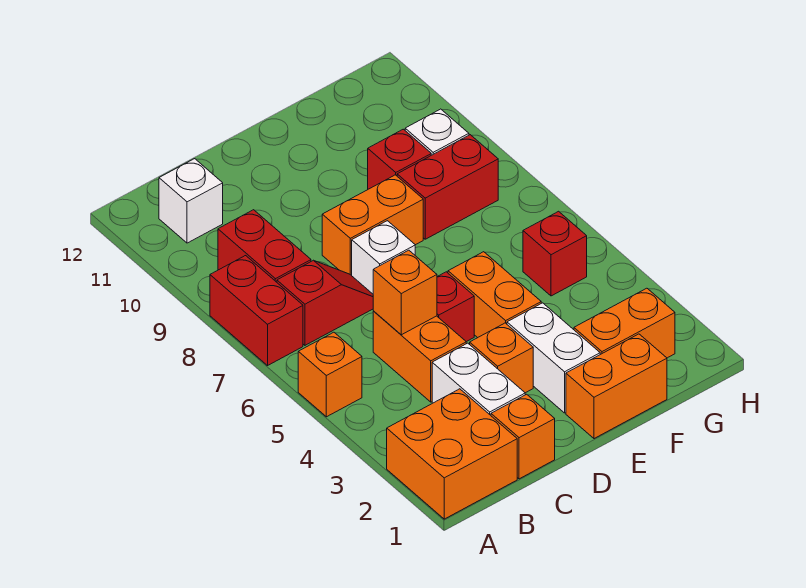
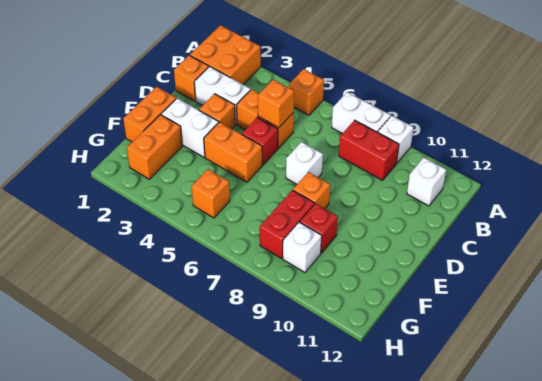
red 1x2 brick [210,256,303,366] -> white 1x2 brick [332,92,391,134]
none -> white 1x1 brick [378,116,413,163]
red 1x2 slope [277,260,373,345] -> none
orange 1x2 brick [322,175,423,276] -> orange 1x1 brick [293,172,330,208]
red 1x1 brick [523,211,587,296] -> orange 1x1 brick [192,169,230,218]

